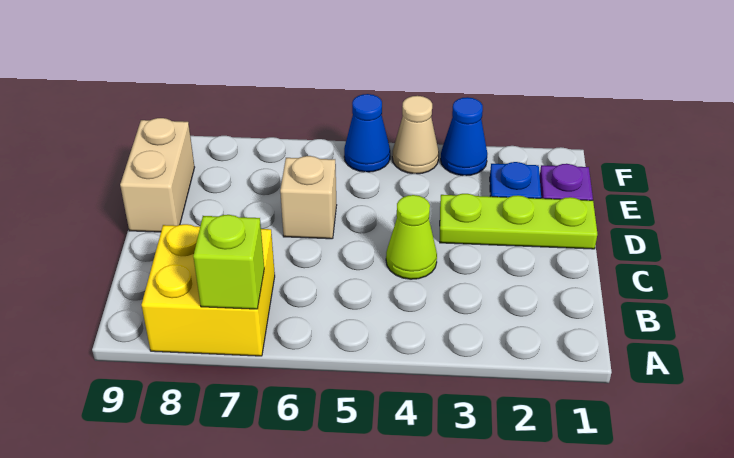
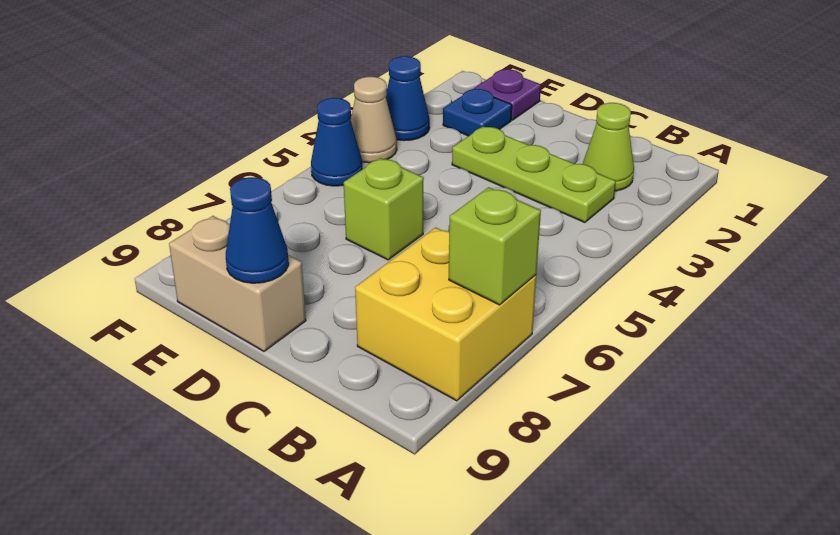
lime 1x1 cone [386,195,437,279] -> lime 1x1 cone moved to [583,103,634,191]
lime 1x3 plate [440,194,597,249] -> lime 1x3 plate turned to [452,126,616,222]
tan 1x1 brick [280,156,337,239] -> lime 1x1 brick [344,158,424,260]
none -> blue 1x1 cone [226,177,289,283]

